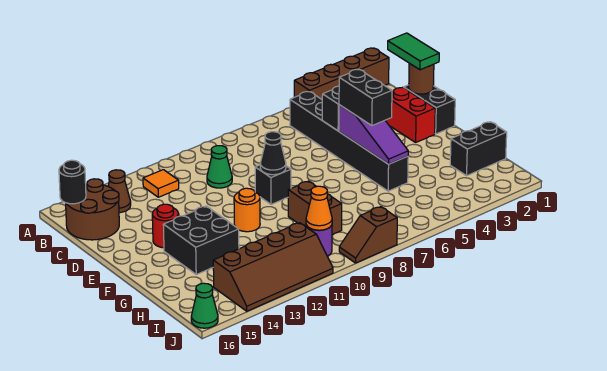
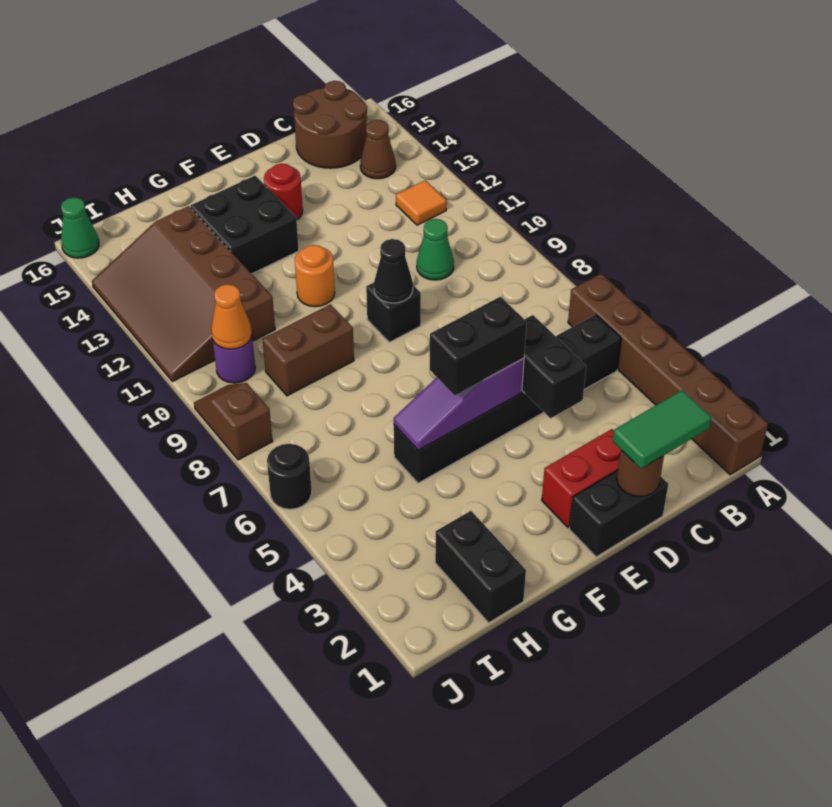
brown 1x4 brick [294,48,389,99] -> brown 1x6 brick [568,273,768,475]
black 1x1 round brick [59,160,86,204] -> black 1x1 round brick moved to [267,444,312,509]
brown 2x4 slope [213,223,333,311] -> brown 3x4 slope [92,206,275,382]

